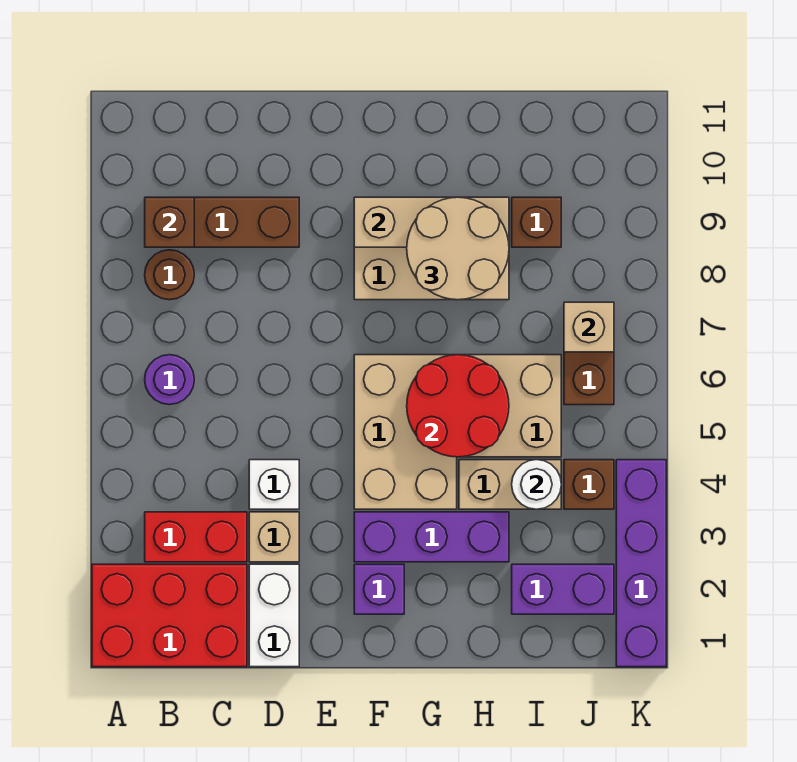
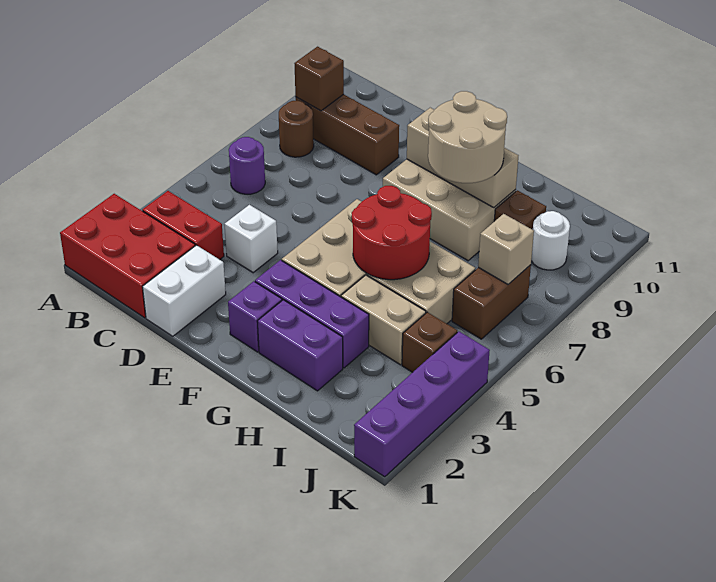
tan 1x1 brick [249,512,299,562] -> none
purple 1x2 brick [512,564,614,614] -> purple 1x2 brick moved to [257,300,343,391]
white 1x1 round brick [512,460,561,509] -> white 1x1 round brick moved to [531,211,570,270]

